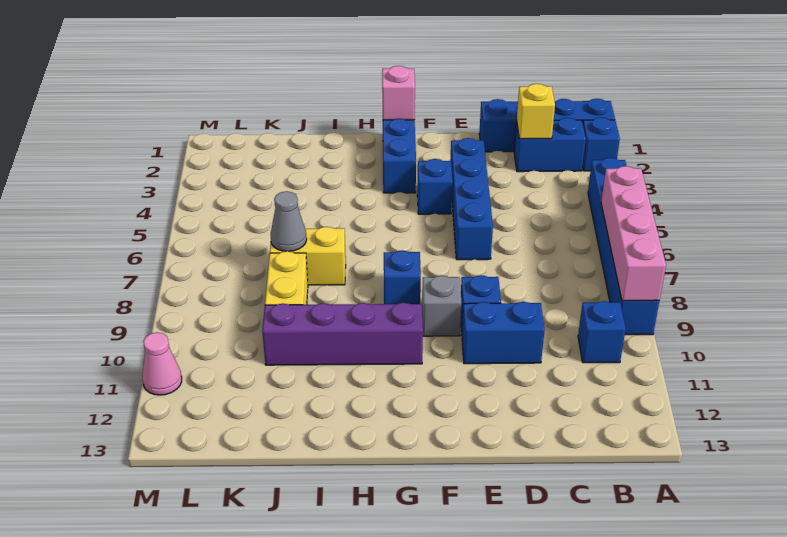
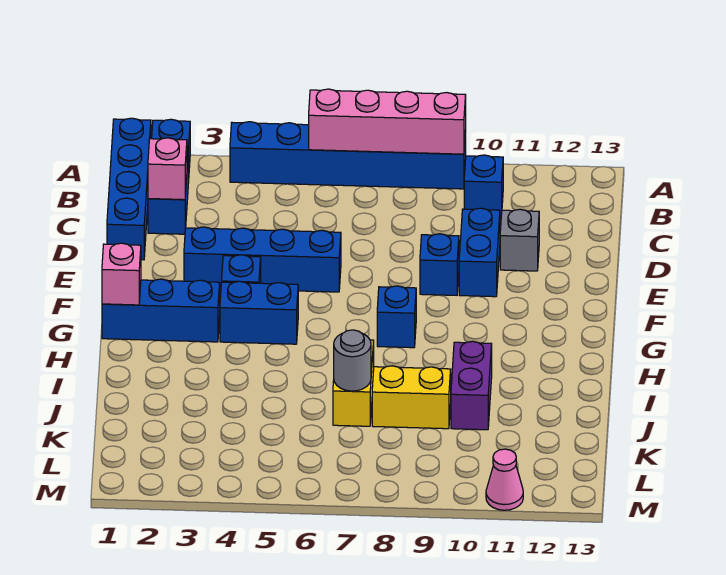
yellow 1x1 brick [517,84,555,139] -> pink 1x1 brick [148,138,187,200]
grey 1x1 brick [422,276,462,336] -> grey 1x1 brick moved to [500,209,539,271]
none -> blue 1x2 brick [220,281,298,344]
purple 1x4 brick [262,303,423,365] -> purple 1x2 brick [451,341,492,430]
grey 1x1 cone [270,191,307,251] -> grey 1x1 round brick [334,330,371,391]

